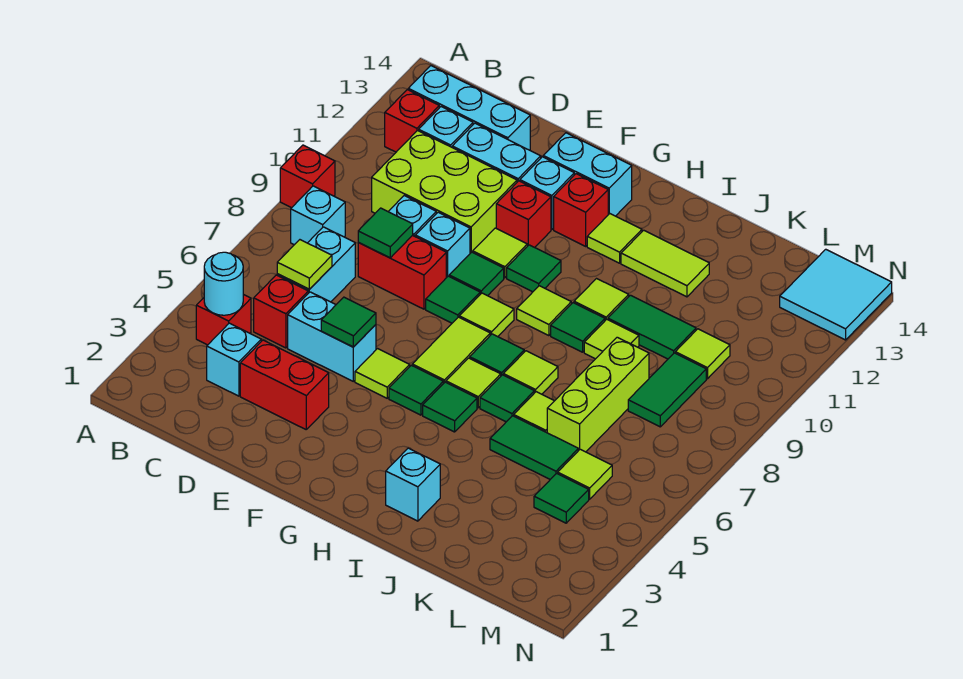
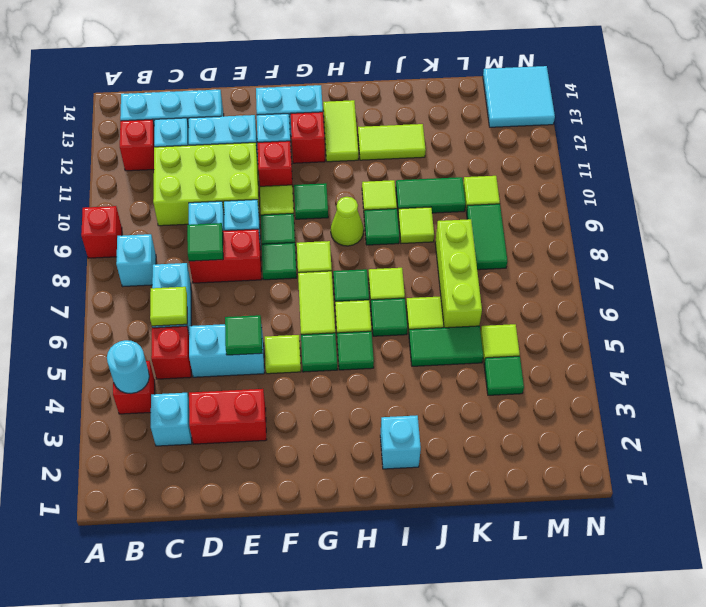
lime 1x1 tile [517,286,571,336] -> lime 1x1 cone [331,197,364,246]
lime 1x1 tile [587,214,642,263] -> lime 1x2 tile [323,100,358,162]

